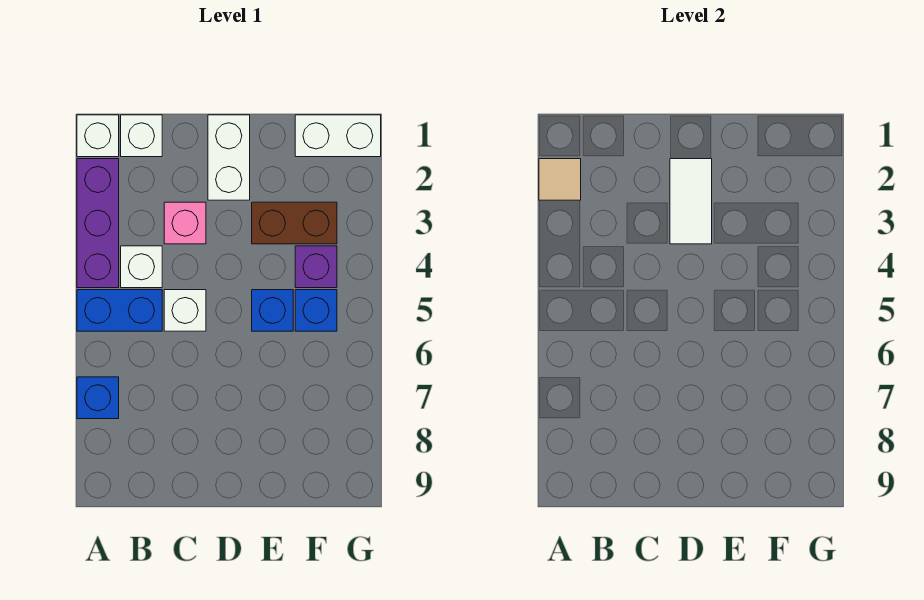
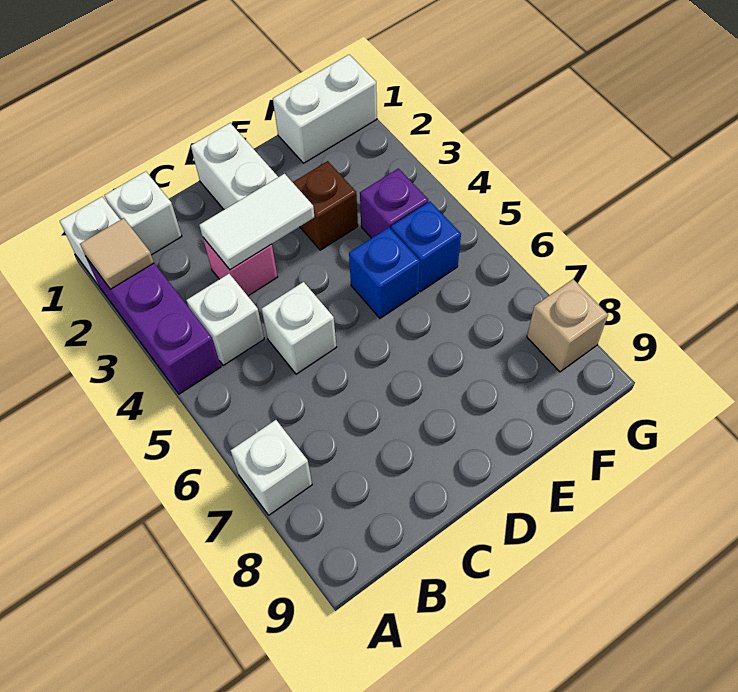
blue 1x2 brick [77,290,162,331] -> none
blue 1x1 brick [77,377,119,419] -> white 1x1 brick [231,420,312,515]
white 1x2 tile [670,159,712,244] -> white 1x2 tile turned to [199,174,314,270]
brown 1x2 brick [252,202,337,244] -> brown 1x1 brick [293,161,358,250]
none -> tan 1x1 brick [527,279,608,372]

